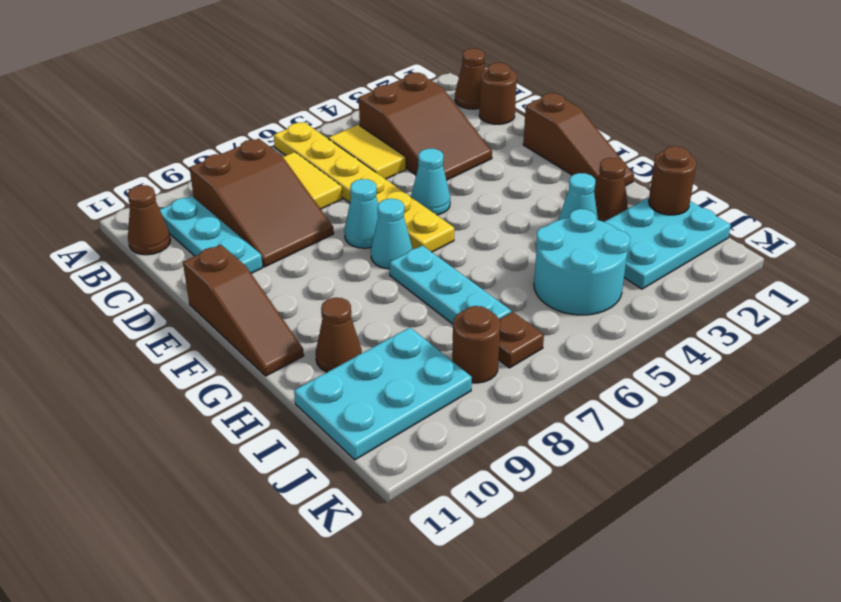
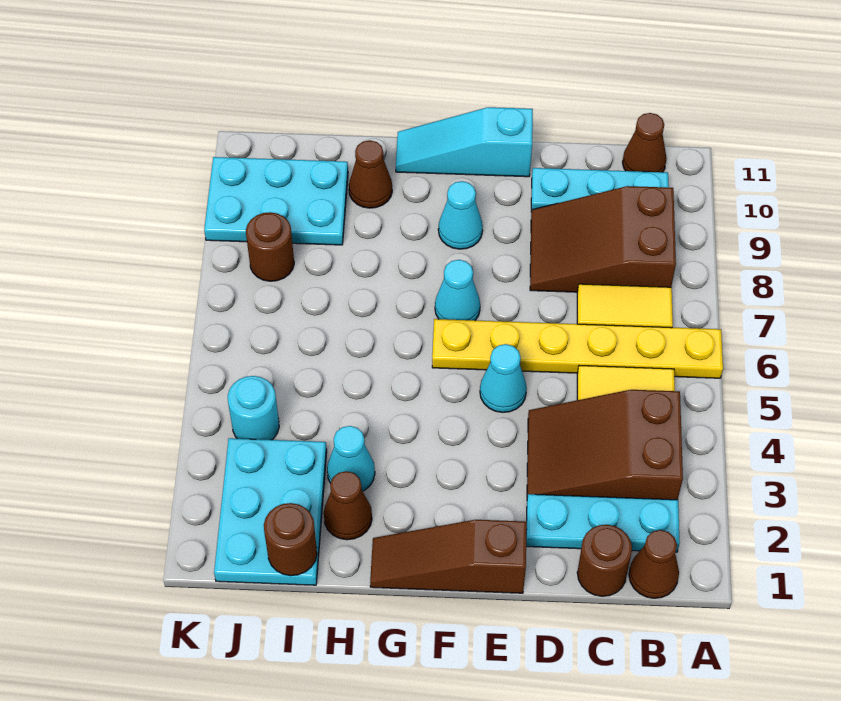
cyan 1x1 cone [344,179,378,248] -> cyan 1x1 cone moved to [438,181,483,249]
brown 1x3 slope [183,245,304,376] -> cyan 1x3 slope [396,107,533,177]
cyan 1x3 plate [390,245,511,324] -> cyan 1x3 plate moved to [526,494,680,552]
cyan 2x2 round brick [534,209,630,315] -> cyan 1x1 round brick [228,376,279,440]
cyan 2x3 plate [294,328,472,460] -> cyan 2x3 plate turned to [204,157,348,245]
brown 1x1 plate [498,312,544,368] -> none

